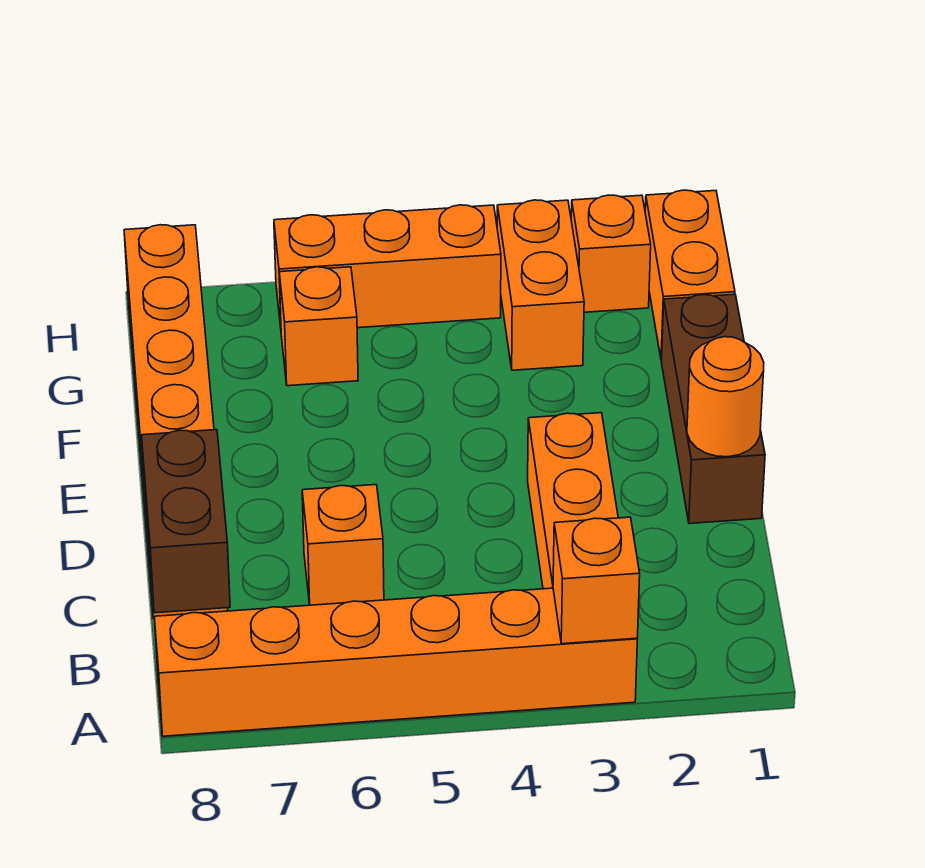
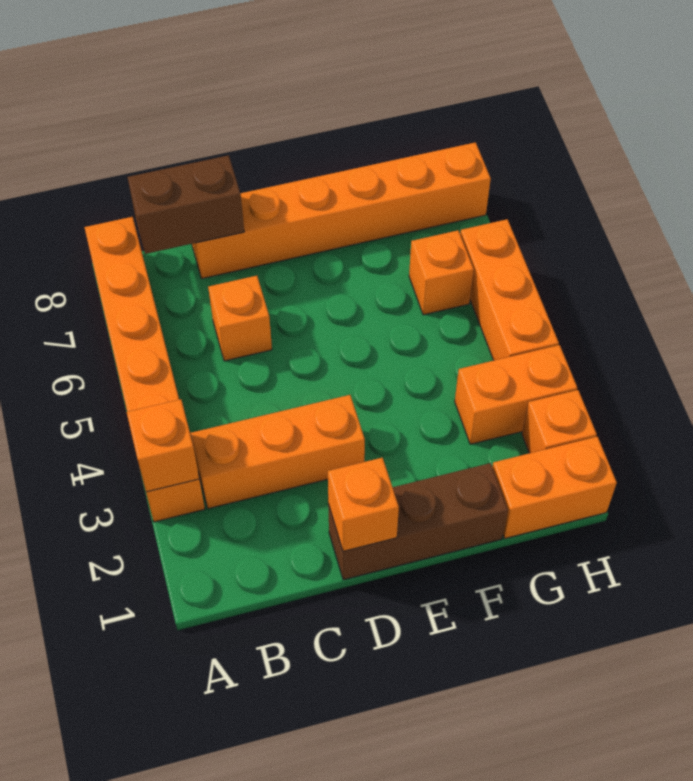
orange 1x1 round brick [687,337,764,457] -> orange 1x1 brick [328,458,399,551]

